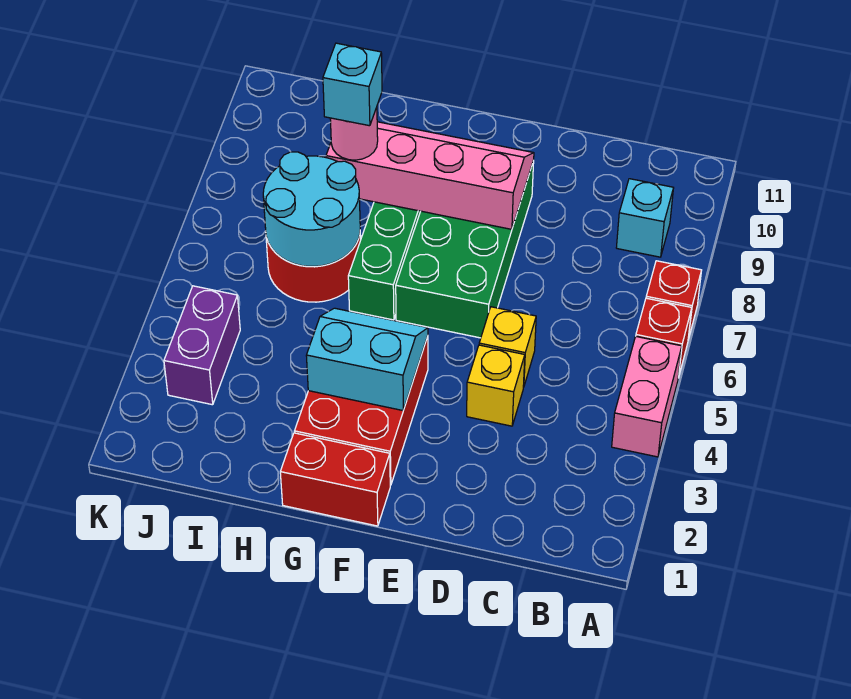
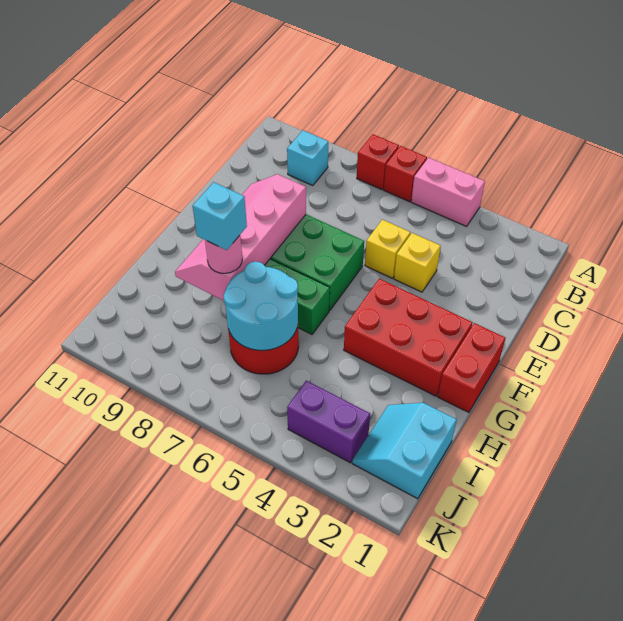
cyan 2x2 slope [306,308,428,410] -> cyan 2x2 slope moved to [352,403,457,499]

